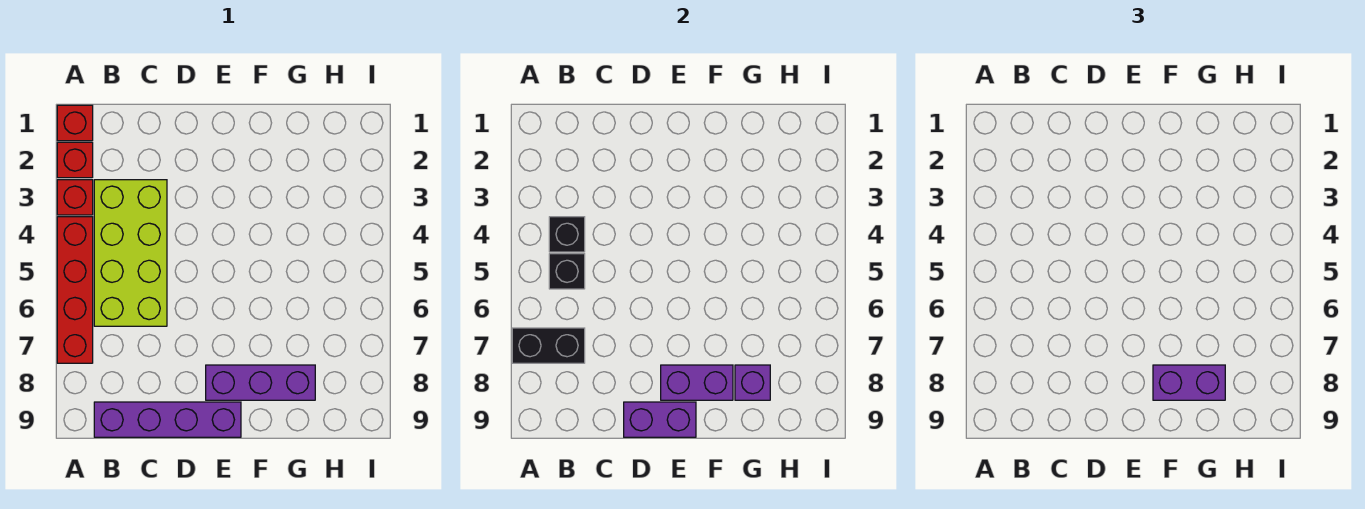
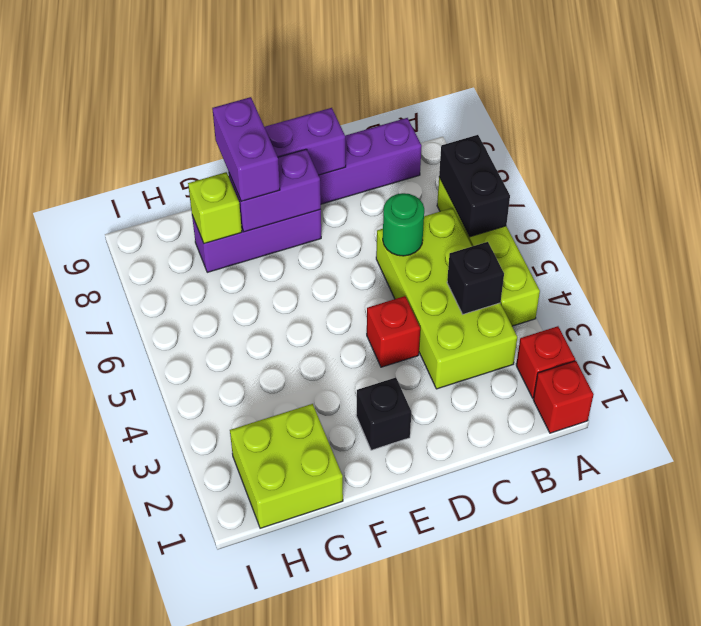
red 1x1 brick [57,180,93,215] -> red 1x1 brick moved to [367,296,420,367]
red 1x4 brick [57,217,93,363] -> lime 1x4 brick [437,177,540,326]
black 1x2 brick [512,328,585,363] -> black 1x2 brick turned to [439,135,510,237]
black 1x1 brick [549,254,585,289] -> black 1x1 brick moved to [356,377,411,450]
none -> green 1x1 round brick [383,193,424,256]
purple 1x2 brick [1153,365,1225,400] -> purple 1x2 brick turned to [212,97,280,201]
none -> lime 2x2 brick [230,404,343,528]
purple 1x1 brick [735,365,770,400] -> lime 1x1 brick [188,172,242,244]

